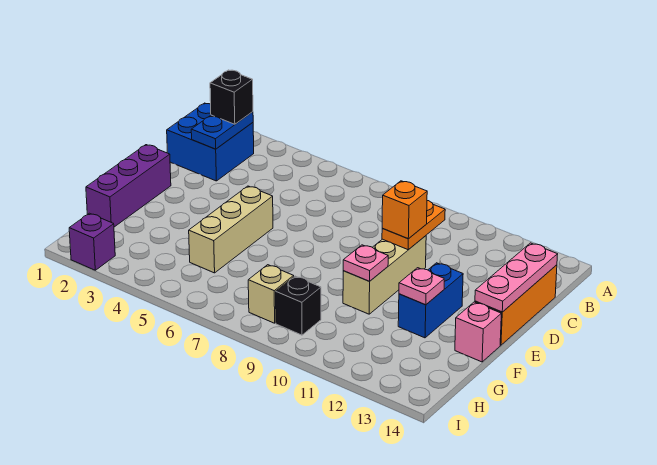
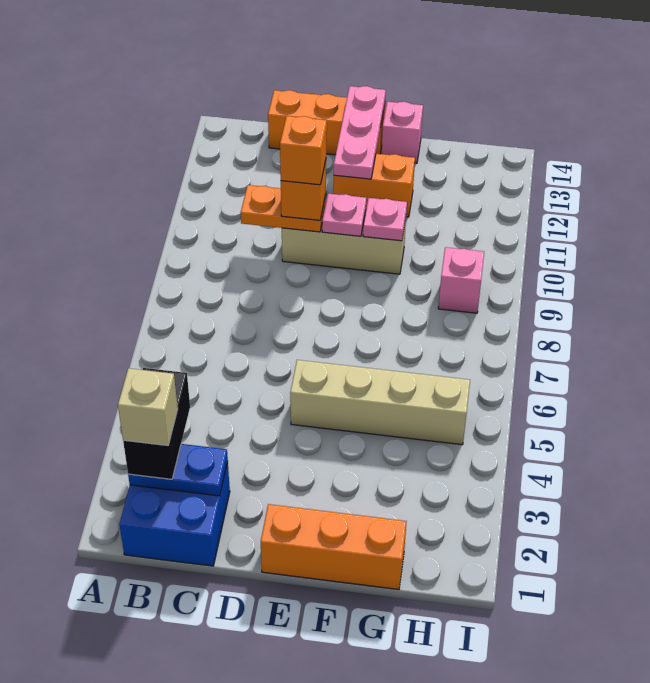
black 1x1 brick [210,70,253,124] -> black 1x2 brick [123,368,190,479]
pink 1x3 plate [475,243,558,312] -> pink 1x3 plate turned to [334,86,386,179]
none -> orange 1x1 brick [280,116,327,185]
purple 1x3 brick [86,145,171,227] -> orange 1x3 brick [261,504,407,589]
tan 1x3 brick [189,186,273,273] -> tan 1x4 brick [290,360,470,445]
blue 1x2 brick [398,263,463,338] -> orange 1x2 brick [333,154,415,217]
pink 1x1 plate [399,268,444,305] -> pink 1x1 plate moved to [322,194,366,236]
tan 1x1 brick [248,265,294,323] -> tan 1x1 brick moved to [118,368,178,446]
black 1x1 brick [276,276,321,335] -> pink 1x1 brick [438,247,484,313]
purple 1x1 brick [69,213,115,270] -> none

